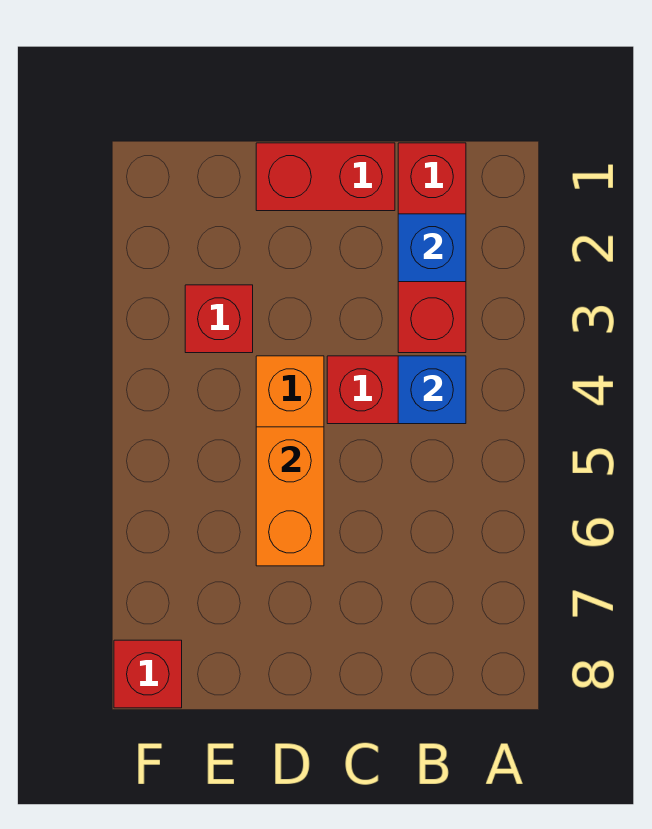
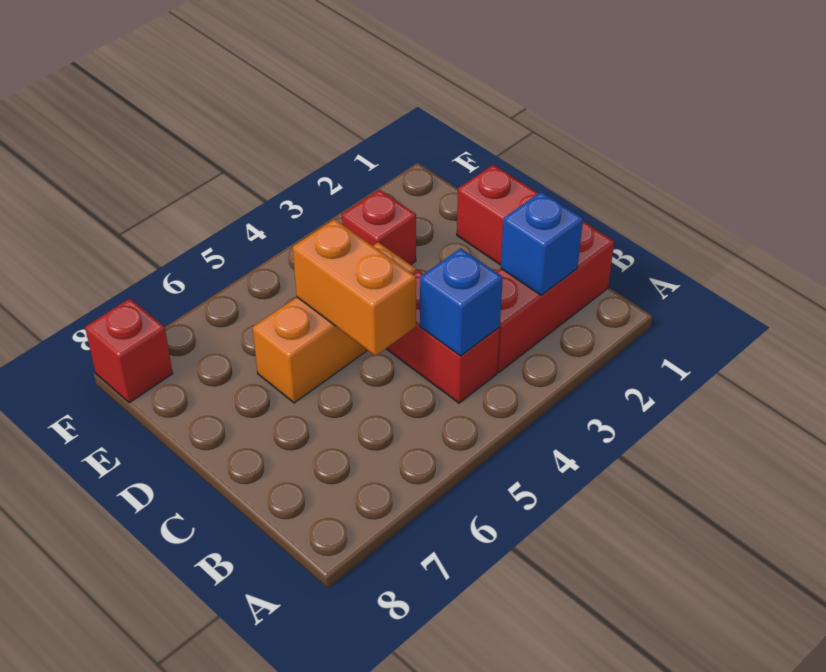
orange 1x2 brick [256,427,324,566] -> orange 1x2 brick turned to [293,219,416,356]

